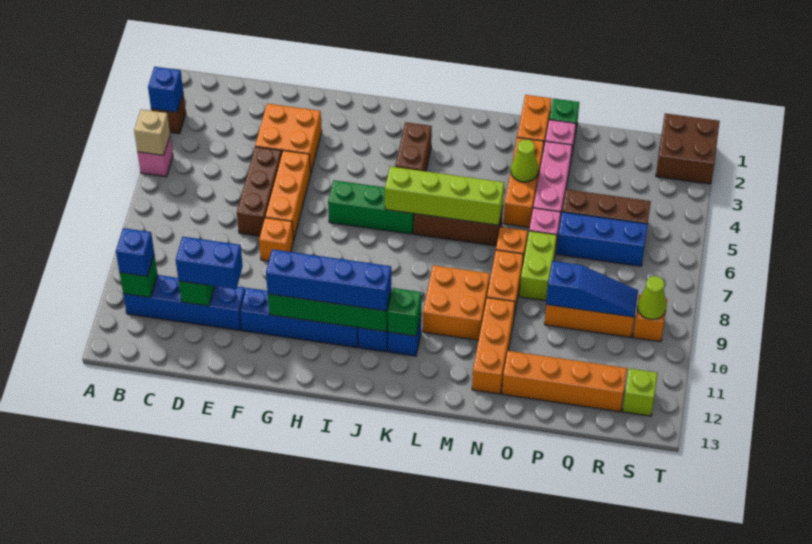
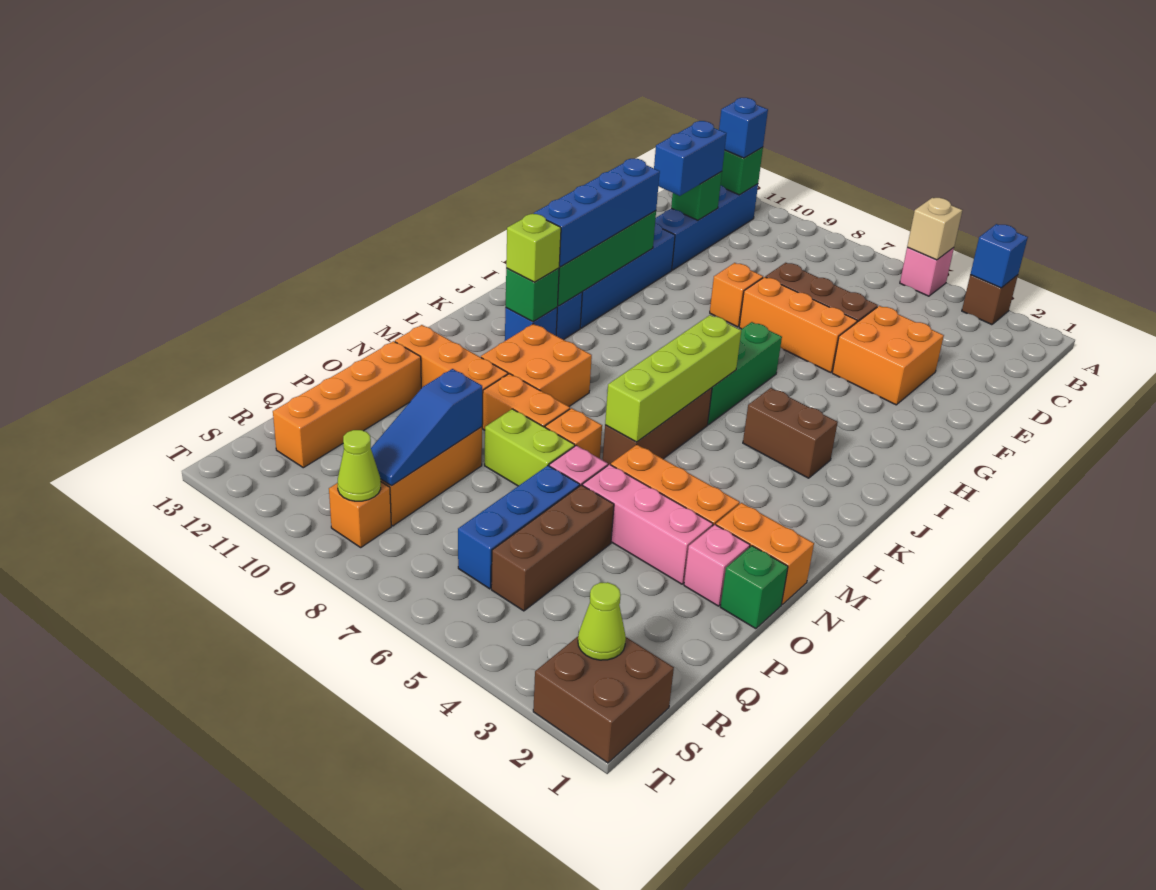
lime 1x1 cone [511,139,538,182] -> lime 1x1 cone moved to [578,582,626,660]
lime 1x1 brick [622,368,658,416] -> lime 1x1 brick moved to [506,214,561,282]

